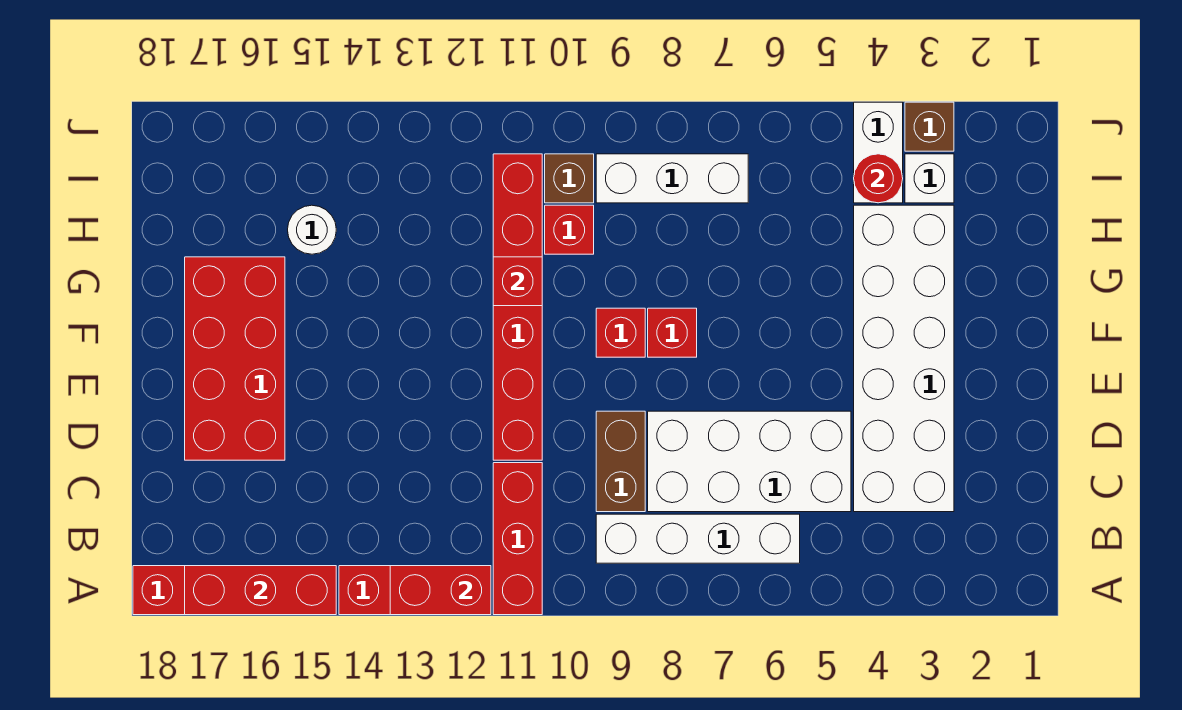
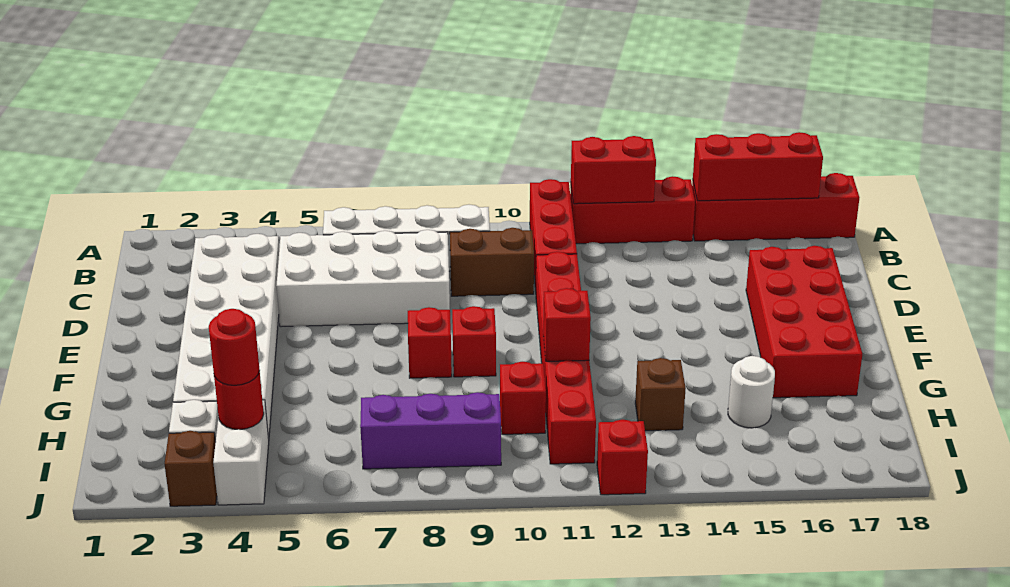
brown 1x2 brick [596,411,645,512] -> brown 1x2 brick turned to [450,228,534,296]
none -> red 1x1 round brick [209,309,260,385]
white 1x3 brick [596,154,748,203] -> purple 1x3 brick [360,392,501,469]
brown 1x1 brick [545,154,594,203] -> brown 1x1 brick moved to [635,358,686,431]
none -> red 1x1 brick [597,419,648,495]

